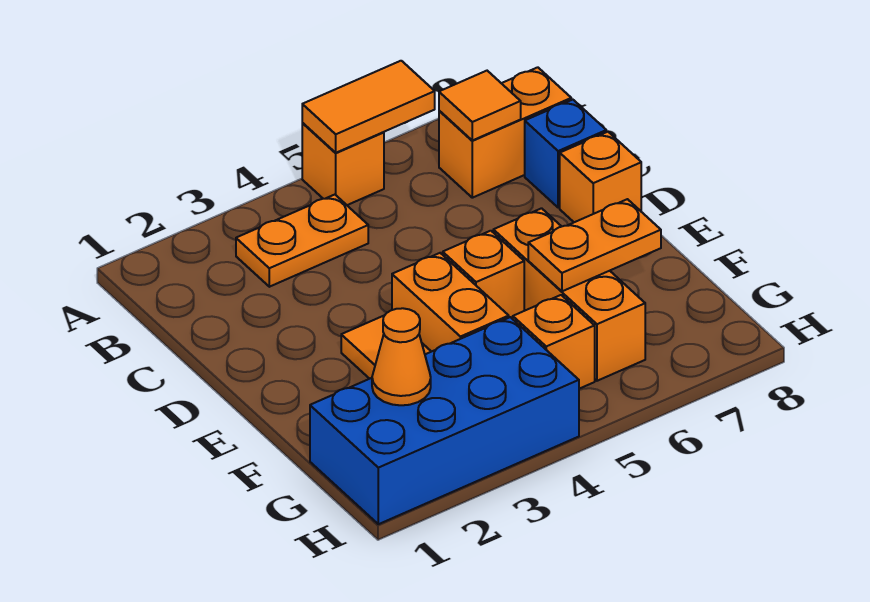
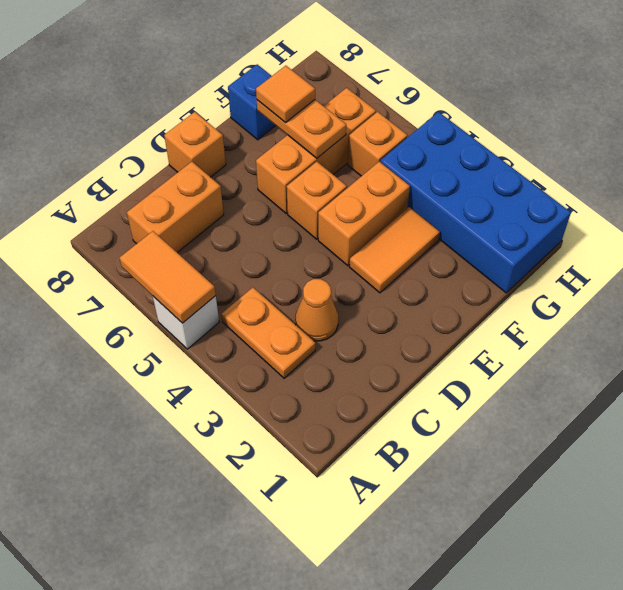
orange 1x1 brick [302,123,384,205] -> white 1x1 brick [153,296,219,349]
orange 1x2 brick [439,67,571,198] -> orange 1x2 brick turned to [127,162,224,253]
orange 1x1 tile [439,71,521,140] -> orange 1x1 tile moved to [256,66,315,123]
blue 1x1 brick [525,100,606,208] -> blue 1x1 brick moved to [228,65,276,140]
orange 1x1 cone [372,308,431,405] -> orange 1x1 cone moved to [295,279,338,341]

